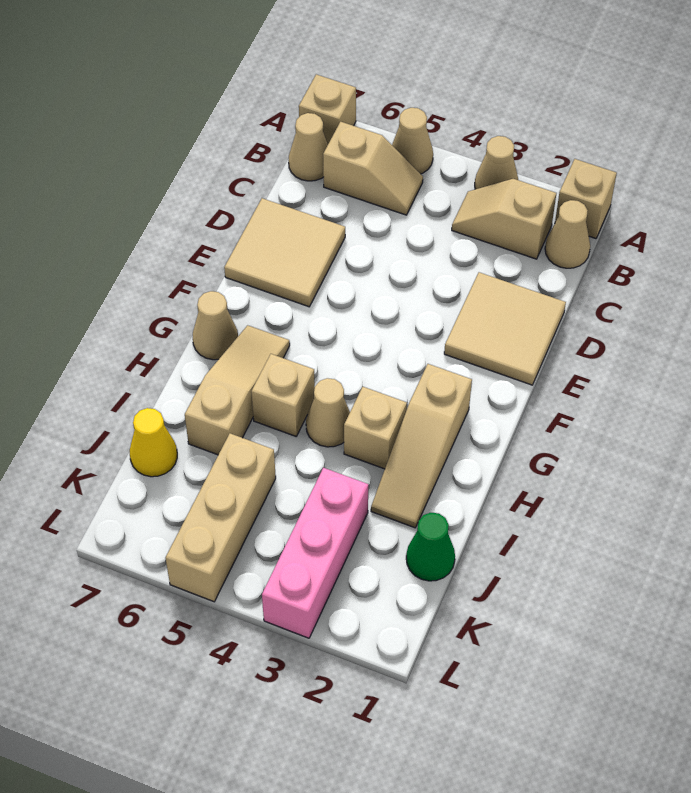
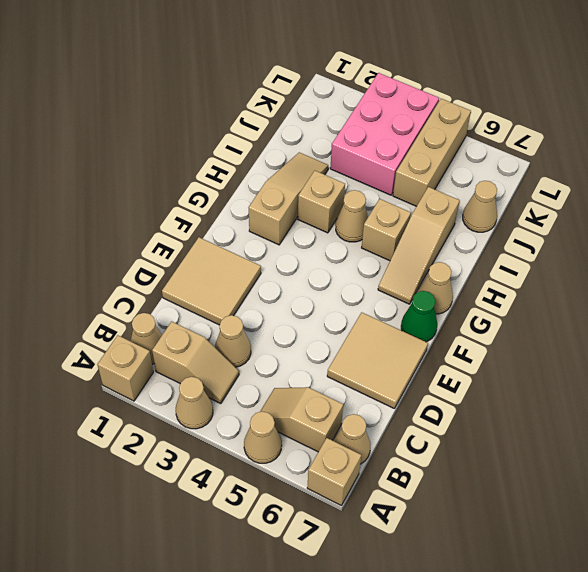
none -> tan 1x1 cone [215,315,251,367]
green 1x1 cone [406,513,455,581] -> green 1x1 cone moved to [401,291,437,342]
pink 1x3 brick [262,468,368,638] -> pink 2x3 brick [330,73,439,195]
yellow 1x1 cone [130,408,177,477] -> tan 1x1 cone [463,181,497,232]

